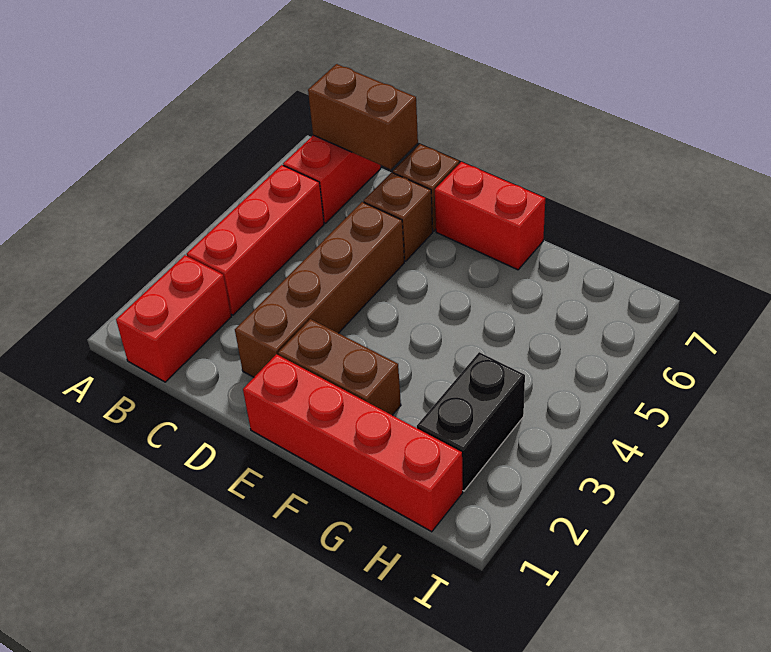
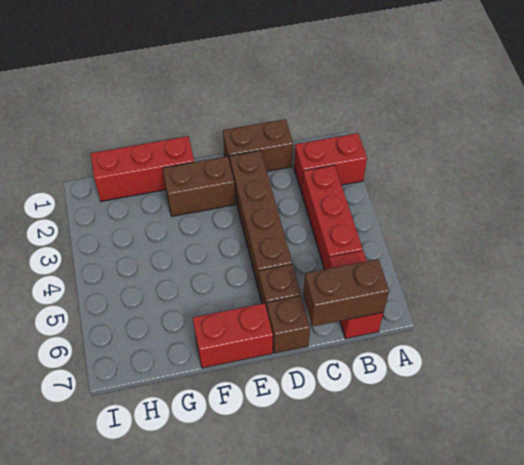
red 1x2 brick [116,255,231,382] -> red 1x2 brick turned to [294,133,367,193]
none -> brown 1x2 brick [223,119,293,171]
red 1x4 brick [243,354,463,532] -> red 1x3 brick [91,136,194,201]
black 1x2 brick [417,352,525,491] -> none

